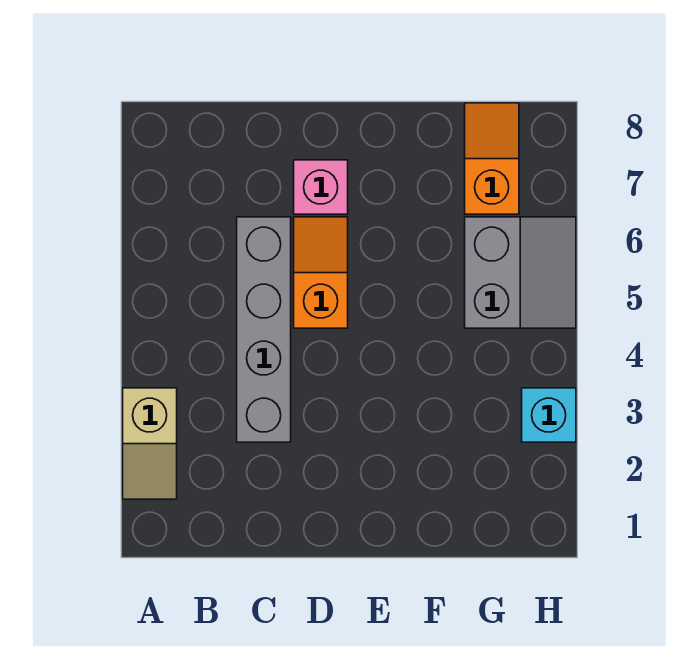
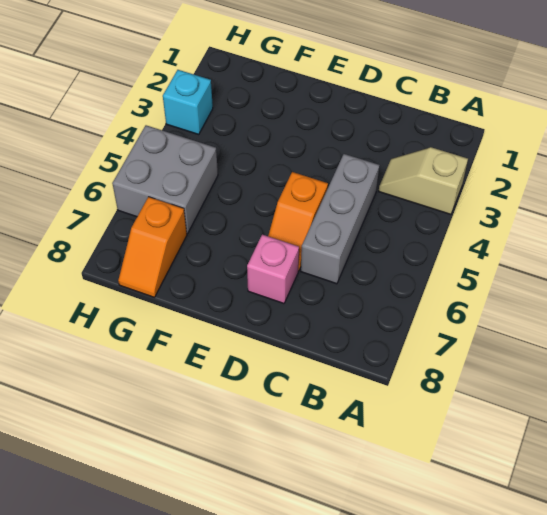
tan 1x2 slope [123,388,177,499] -> tan 1x2 slope turned to [379,147,468,214]
grey 1x4 brick [237,217,291,442] -> grey 1x3 brick [301,154,379,284]
grey 2x2 slope [465,217,576,328] -> grey 2x2 brick [112,125,218,234]

